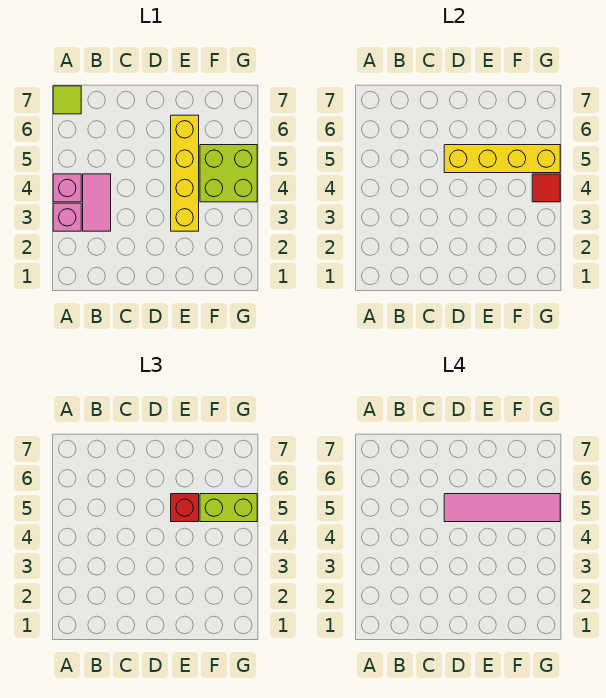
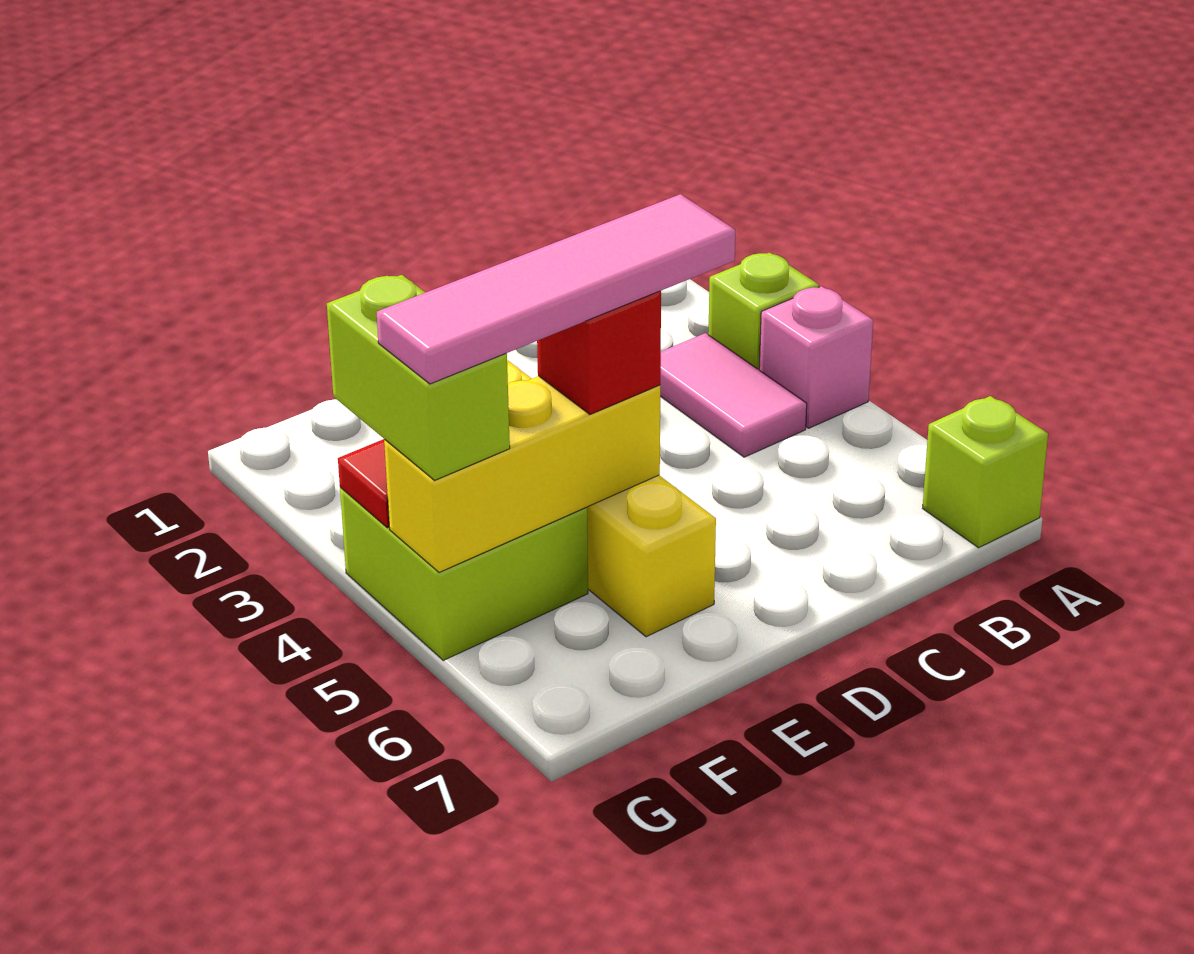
pink 1x1 brick [53,203,81,231] -> lime 1x1 brick [708,253,819,370]
lime 1x1 tile [53,86,81,114] -> lime 1x1 brick [923,396,1048,548]
yellow 1x4 brick [444,145,560,173] -> yellow 1x3 brick [384,376,660,572]
lime 1x2 brick [200,494,257,522] -> lime 1x2 brick turned to [327,275,510,480]

